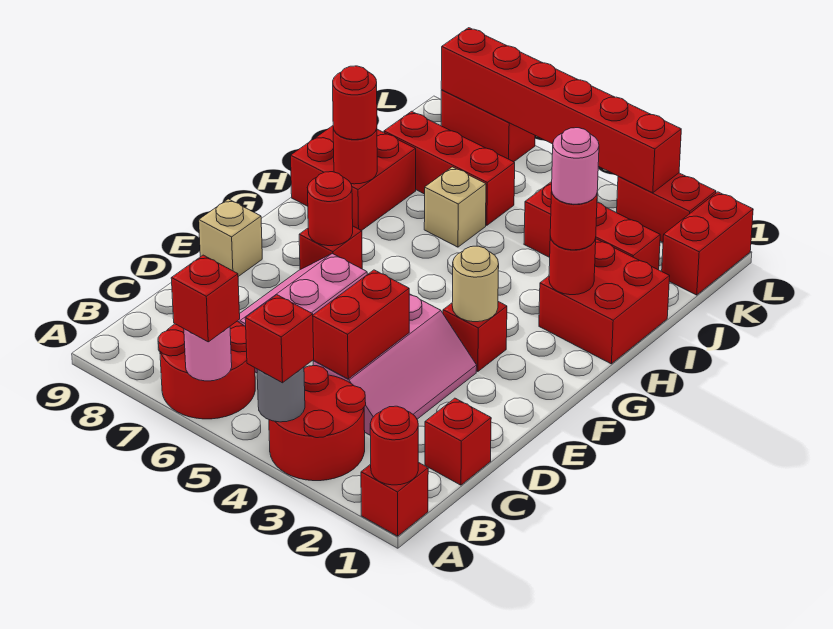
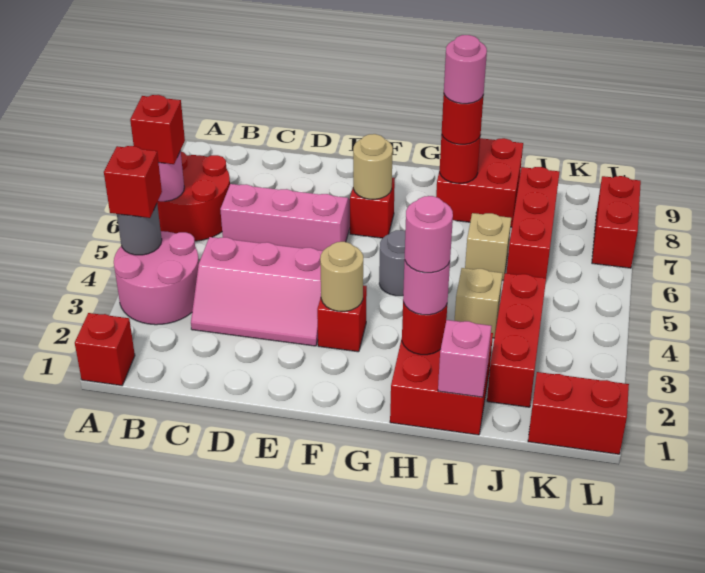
red 1x1 round brick [370,406,418,485] -> none
red 2x2 round brick [269,366,366,481] -> pink 2x2 round brick [114,231,199,325]
red 1x1 brick [425,398,491,485] -> none
red 1x2 brick [313,270,409,379] -> none
tan 1x1 brick [199,199,262,277] -> tan 1x1 brick moved to [455,268,503,338]
red 1x1 round brick [307,172,353,246] -> tan 1x1 round brick [353,134,393,199]
none -> grey 1x1 round brick [379,230,405,296]
red 1x1 round brick [550,192,597,250] -> pink 1x1 round brick [403,260,450,315]
none -> pink 1x1 round brick [444,35,487,104]
none -> pink 1x1 brick [438,320,492,397]
red 1x2 brick [617,173,716,242] -> none
red 1x6 brick [441,28,681,193] -> none

